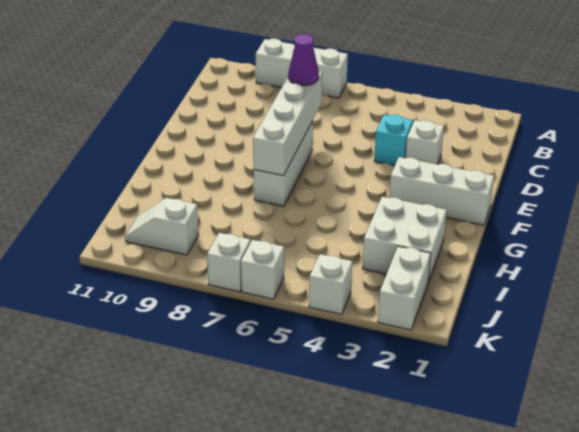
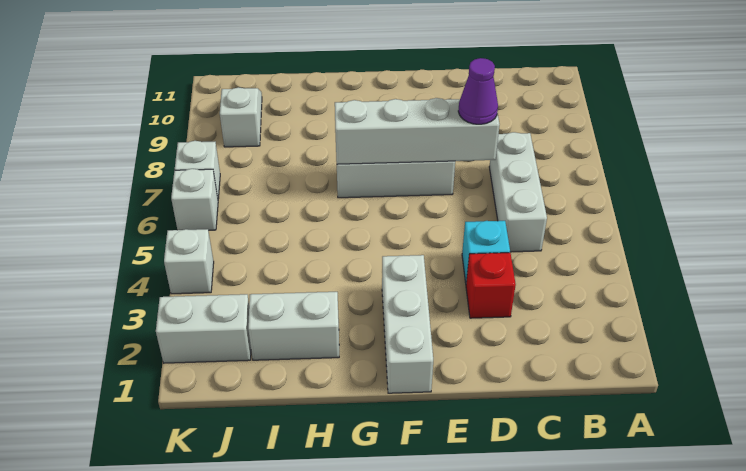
white 1x3 brick [256,39,348,98] -> white 1x3 brick moved to [489,132,547,252]
white 1x1 brick [406,120,444,165] -> red 1x1 brick [466,253,516,318]
white 2x2 brick [363,197,447,282] -> white 1x2 brick [248,292,339,360]

